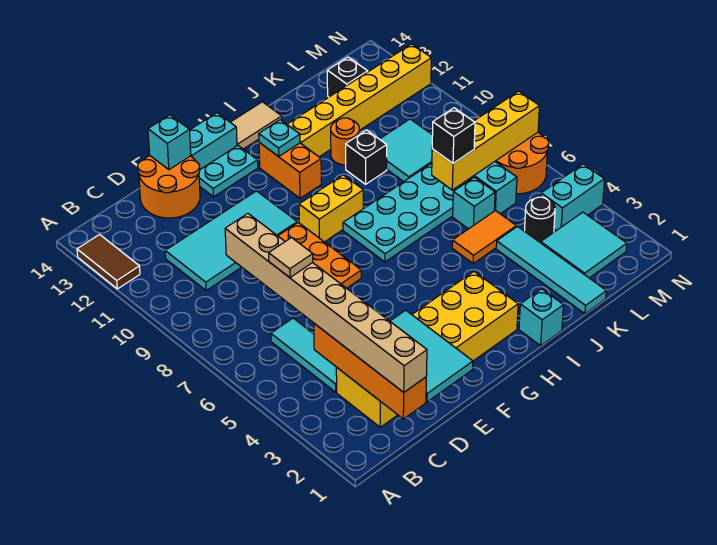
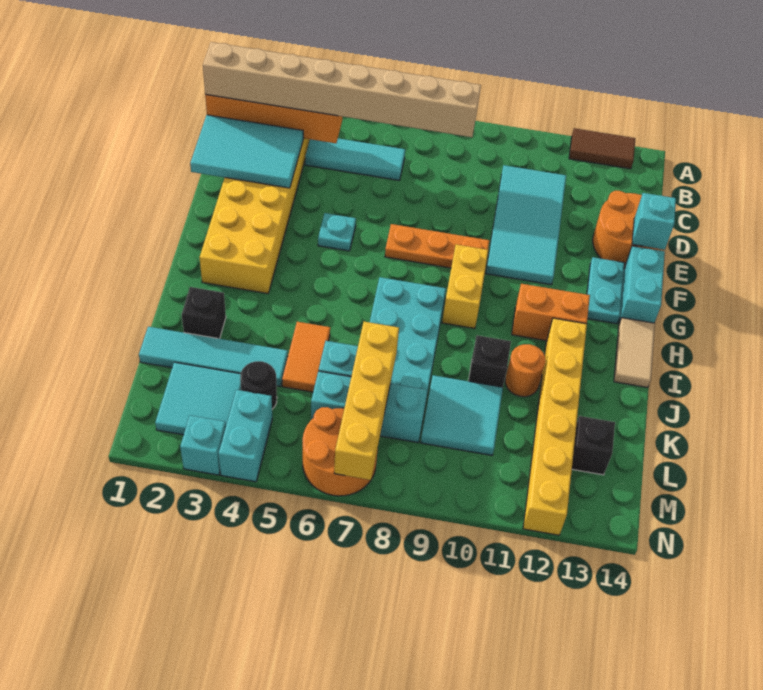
tan 1x1 tile [269,237,313,278] -> none
cyan 1x1 plate [259,120,300,157] -> cyan 1x1 plate moved to [318,213,356,251]
cyan 1x1 brick [519,289,563,346] -> cyan 1x1 brick moved to [180,415,226,475]
black 1x1 brick [432,108,475,163] -> black 1x1 brick moved to [182,287,226,339]

